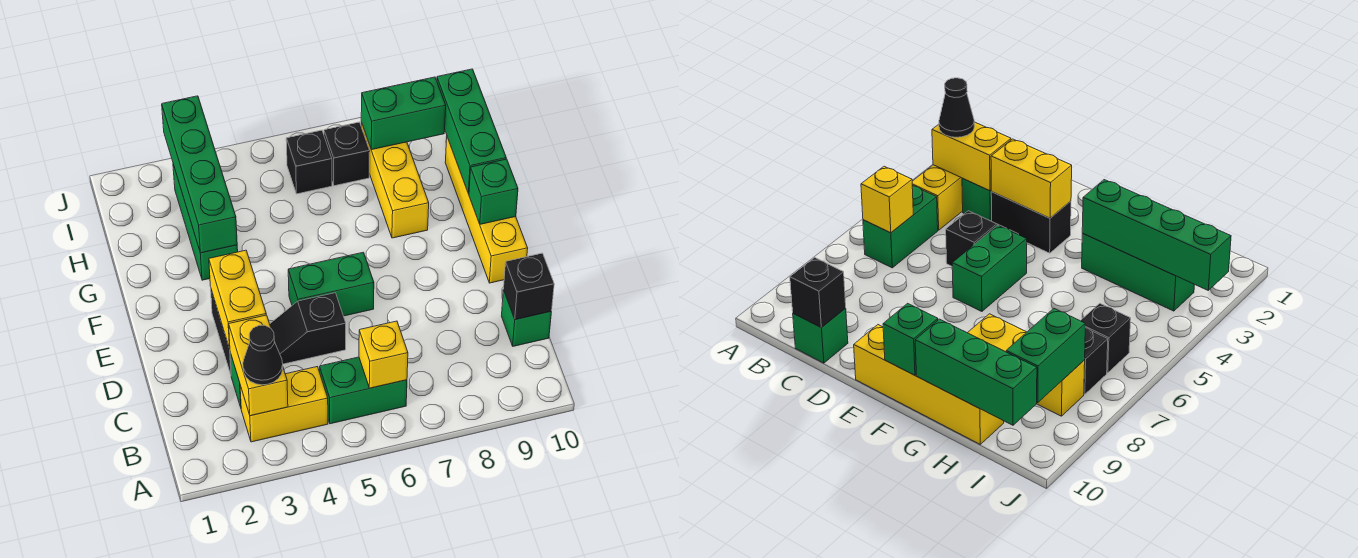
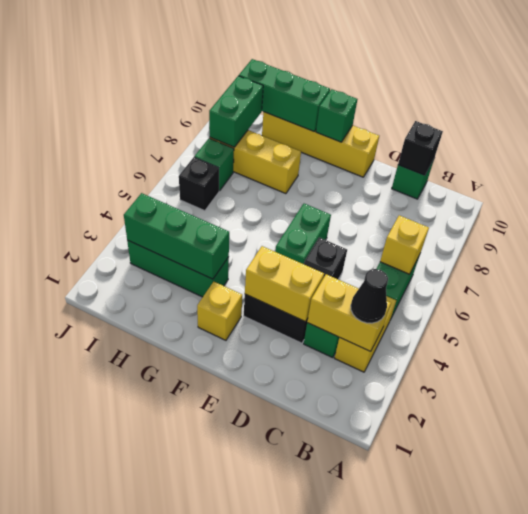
none -> yellow 1x1 brick [197,282,242,340]
green 1x4 brick [162,96,237,253] -> green 1x3 brick [124,193,229,279]
black 1x1 brick [324,122,370,186] -> green 1x1 brick [194,138,234,191]

